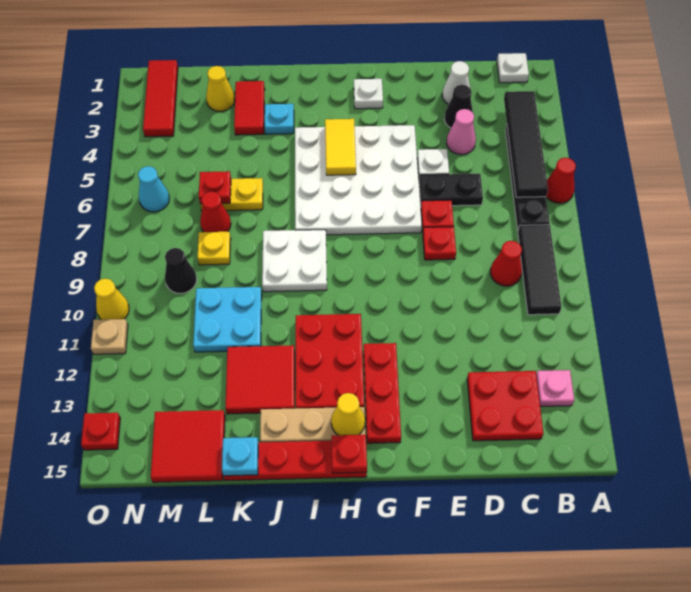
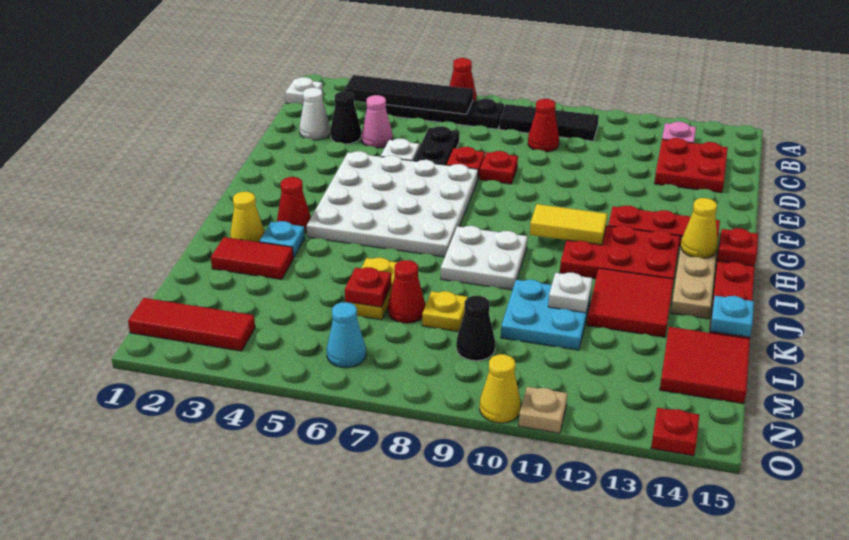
white 1x1 plate [354,79,383,109] -> white 1x1 plate moved to [548,273,592,313]
yellow 1x2 tile [325,119,356,175] -> yellow 1x2 tile moved to [530,204,607,245]
none -> red 1x1 cone [277,177,311,232]
yellow 1x1 cone [206,66,235,111] -> yellow 1x1 cone moved to [230,192,265,242]

